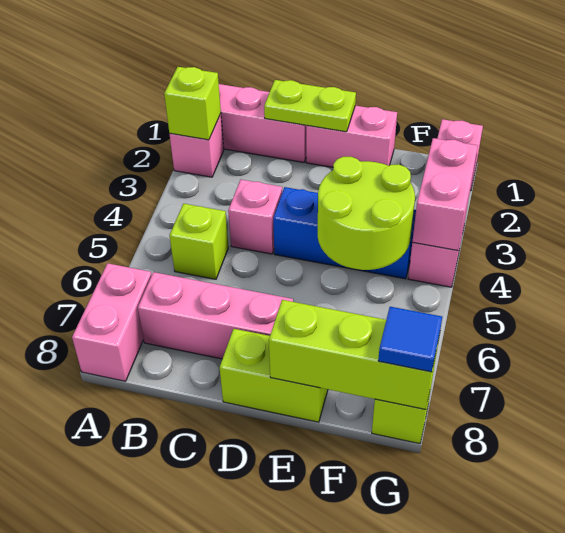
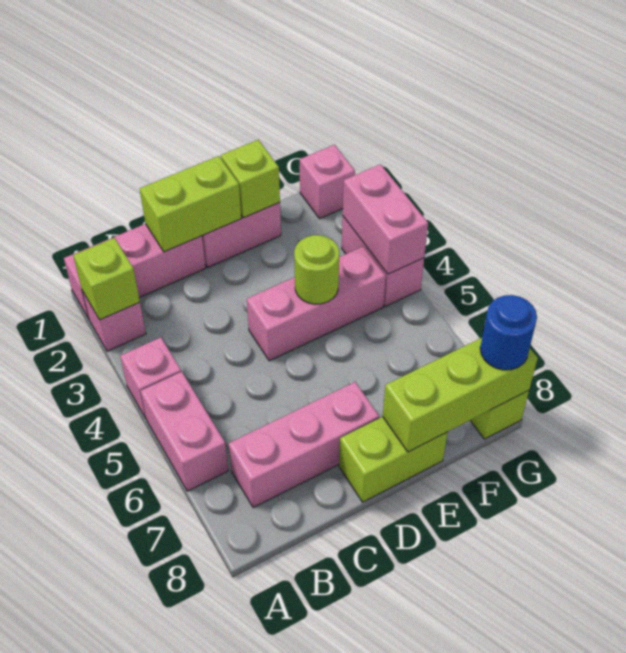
pink 1x2 brick [72,263,152,381] -> pink 1x2 brick moved to [141,372,228,491]
lime 1x1 brick [170,204,228,279] -> lime 1x1 brick moved to [221,140,280,218]
lime 1x2 plate [264,80,356,132] -> lime 1x2 brick [140,156,241,252]
pink 1x1 brick [228,180,282,254] -> pink 1x1 brick moved to [120,337,181,418]
blue 1x3 brick [273,187,416,279] -> pink 1x3 brick [247,246,386,361]
lime 2x2 round brick [318,157,415,270] -> lime 1x1 round brick [294,235,339,304]
blue 1x1 tile [378,307,442,372] -> blue 1x1 round brick [480,295,537,370]

